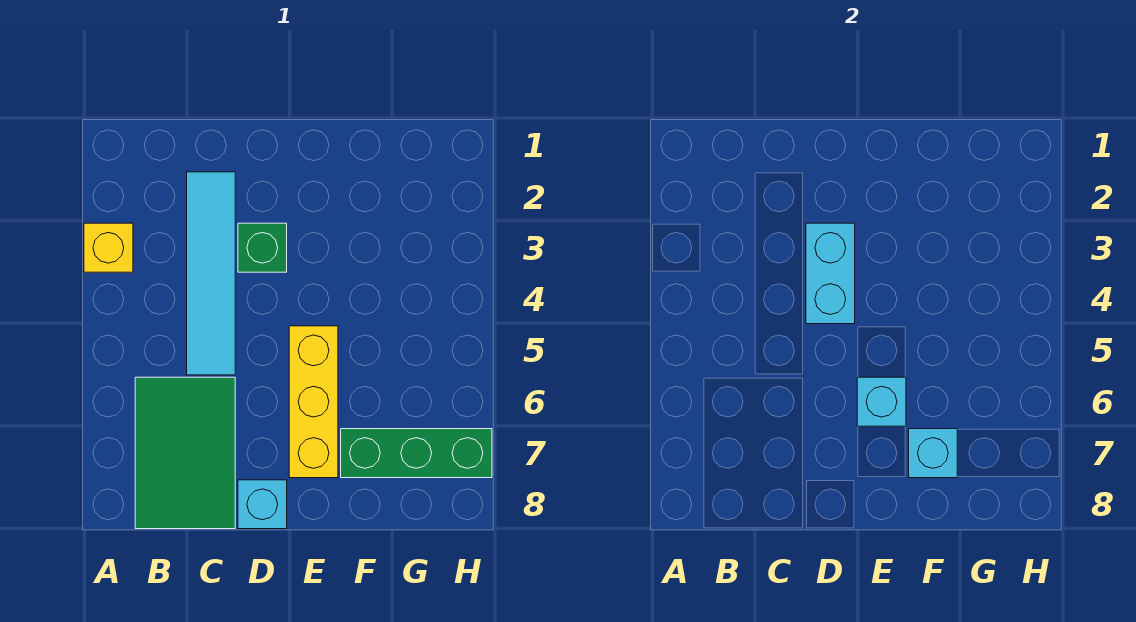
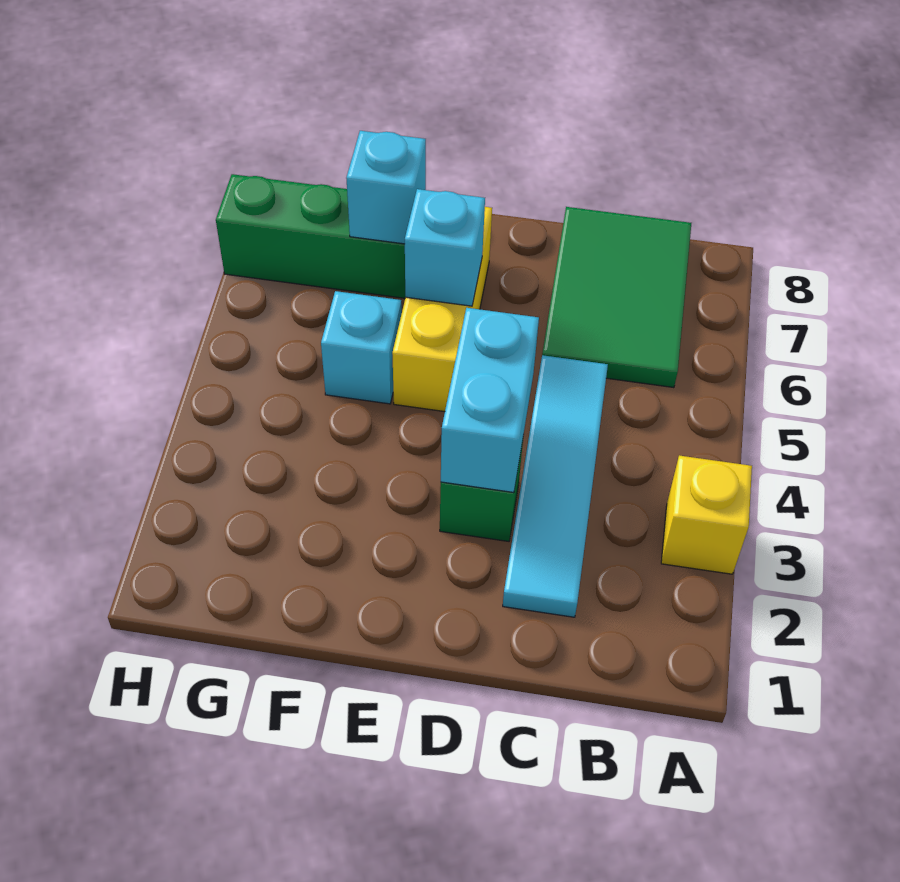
cyan 1x1 brick [238,480,287,529] -> cyan 1x1 brick moved to [321,291,402,404]

